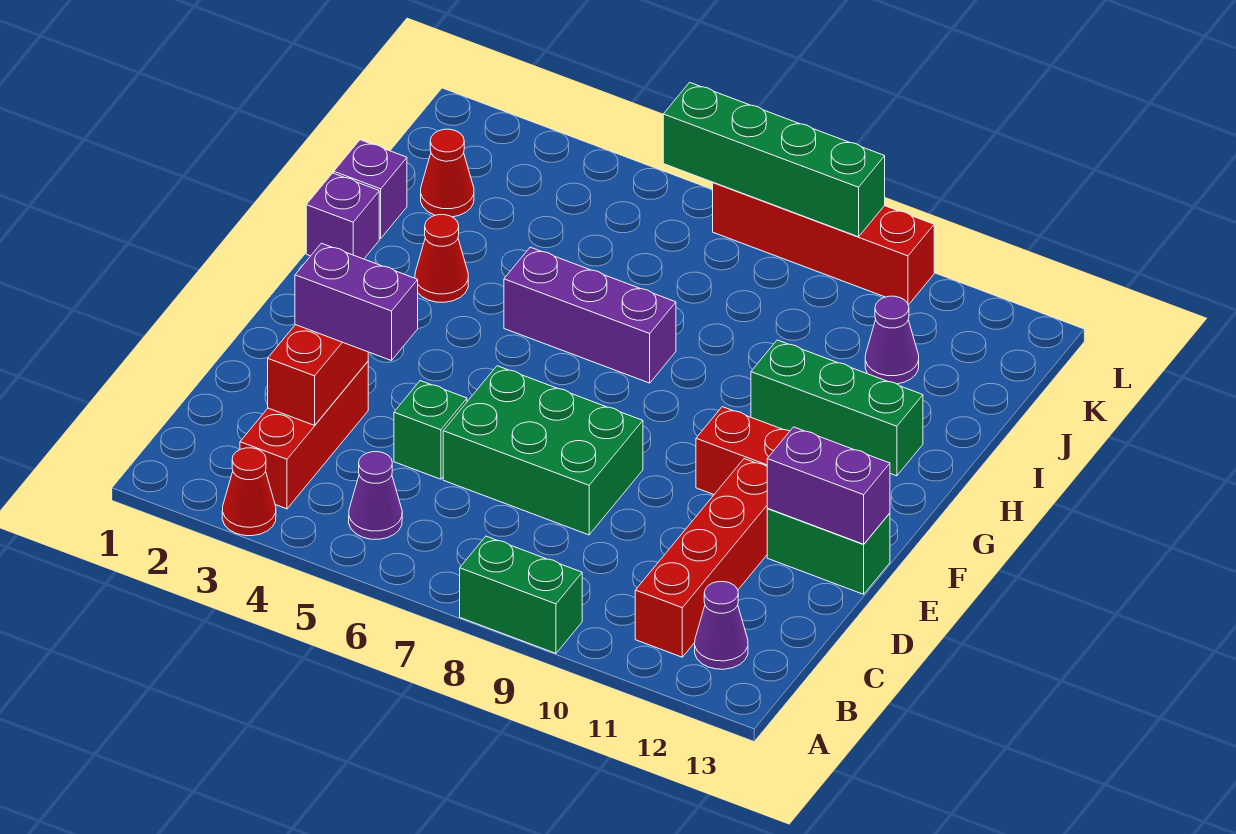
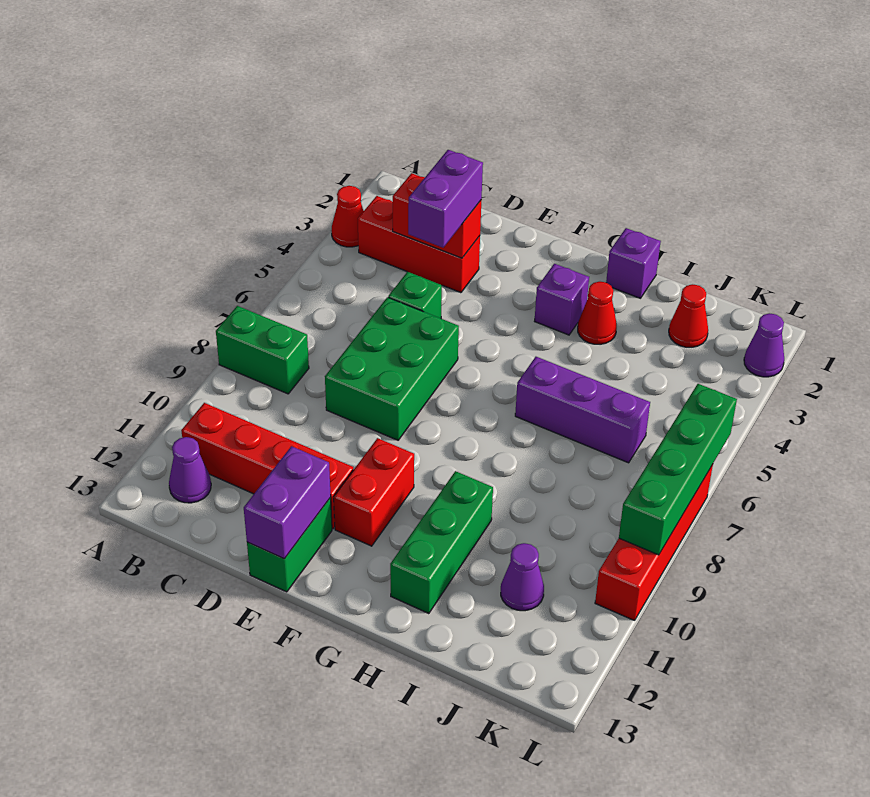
green 1x2 brick [460,536,582,653] -> green 1x2 brick turned to [216,306,309,394]
purple 1x1 cone [349,452,402,539] -> purple 1x1 cone moved to [744,313,784,377]
purple 1x3 brick [504,247,676,383] -> purple 1x3 brick turned to [515,357,650,463]
purple 1x1 brick [334,140,407,238] -> purple 1x1 brick moved to [535,264,589,335]

